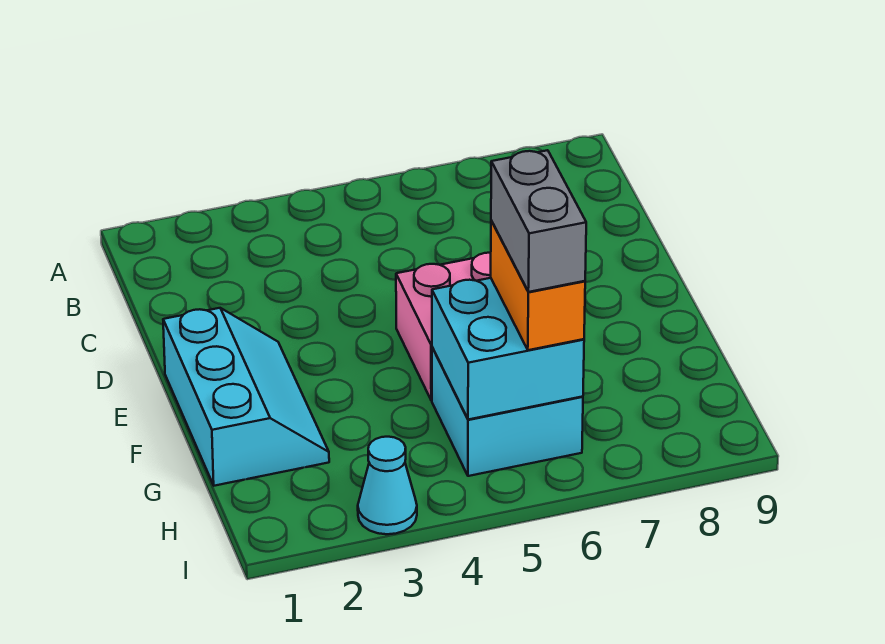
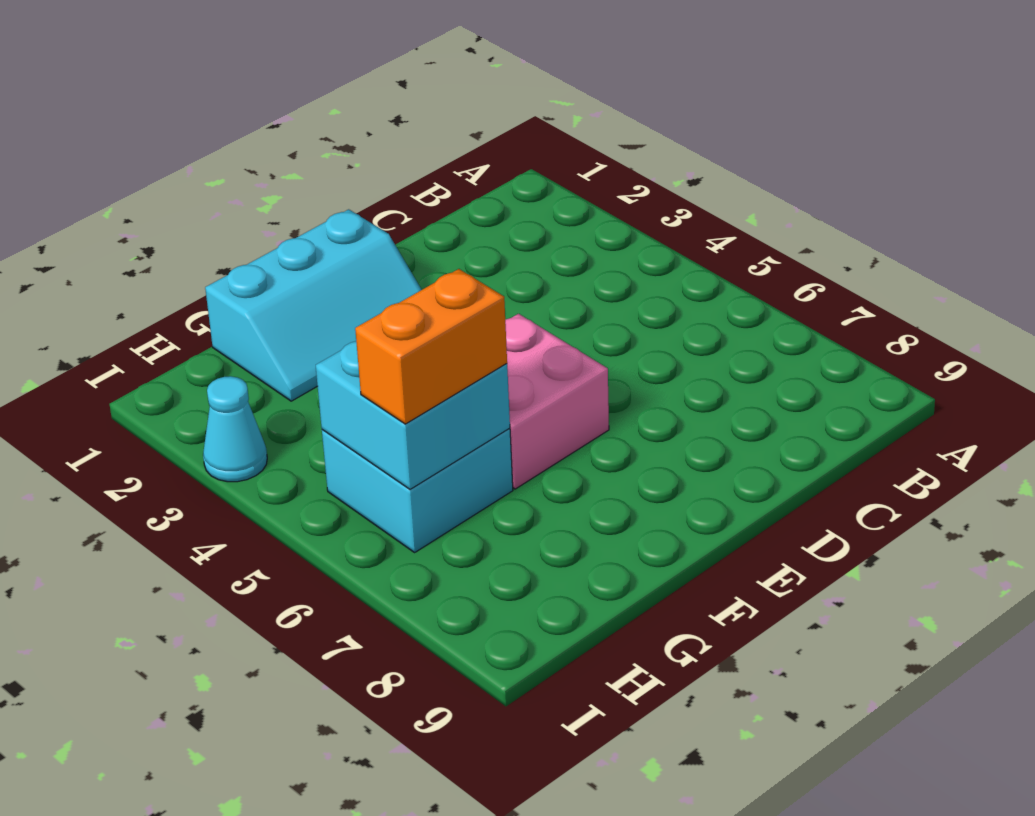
grey 1x2 brick [491,150,586,292] -> none

